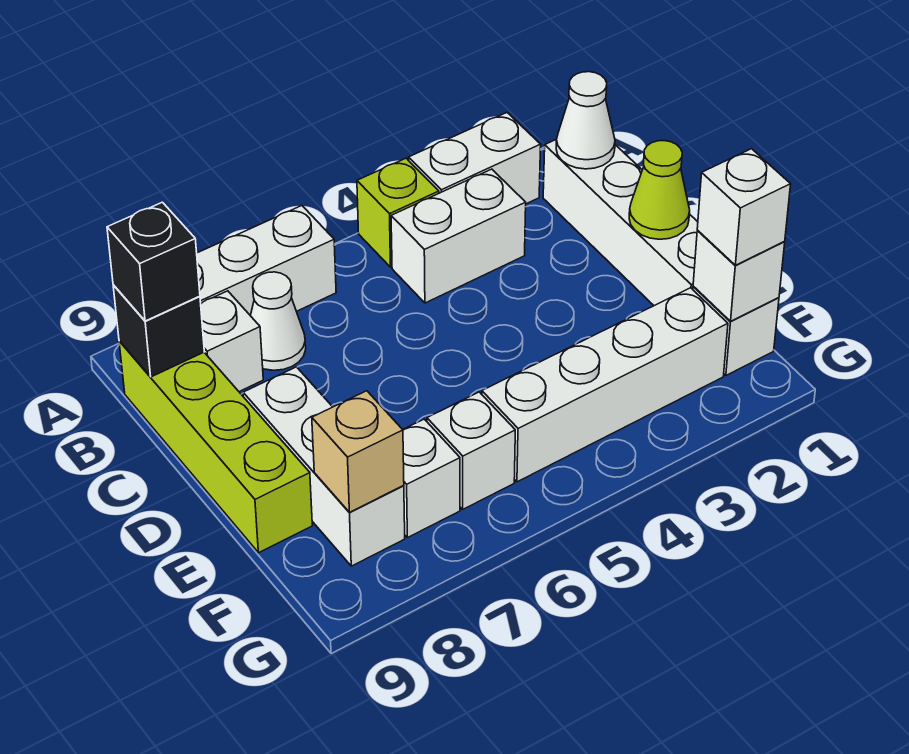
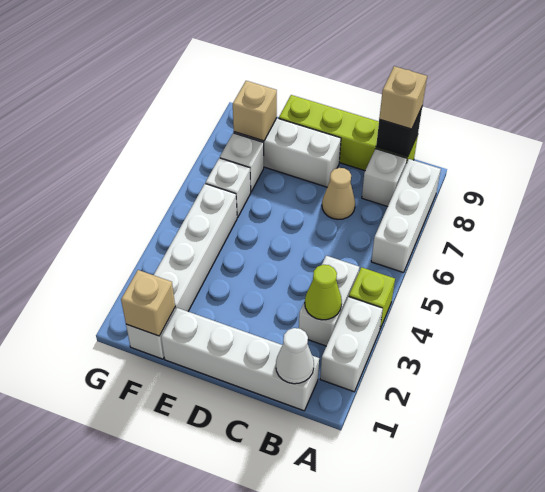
white 1x1 cone [251,272,306,370] -> none
black 1x1 brick [107,202,200,321] -> tan 1x1 brick [379,66,427,129]
none -> tan 1x1 cone [322,168,355,219]
lime 1x1 cone [629,141,690,239] -> lime 1x1 cone moved to [305,265,342,320]
white 1x1 brick [693,231,785,321] -> tan 1x1 brick [121,270,175,336]
white 1x1 brick [697,149,791,265] -> none

